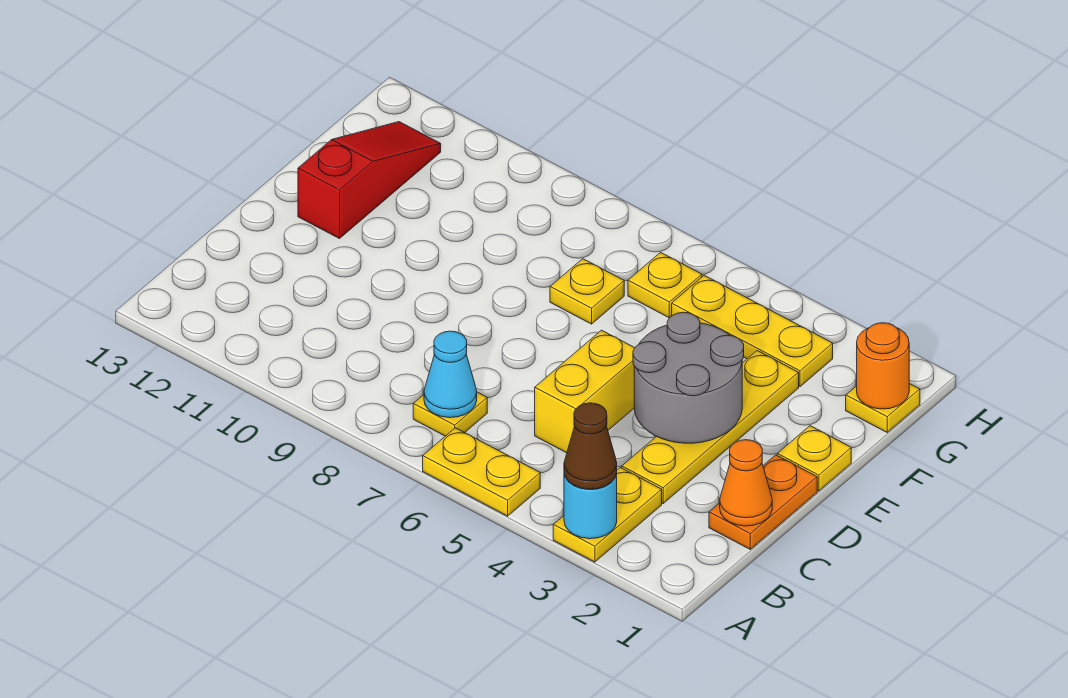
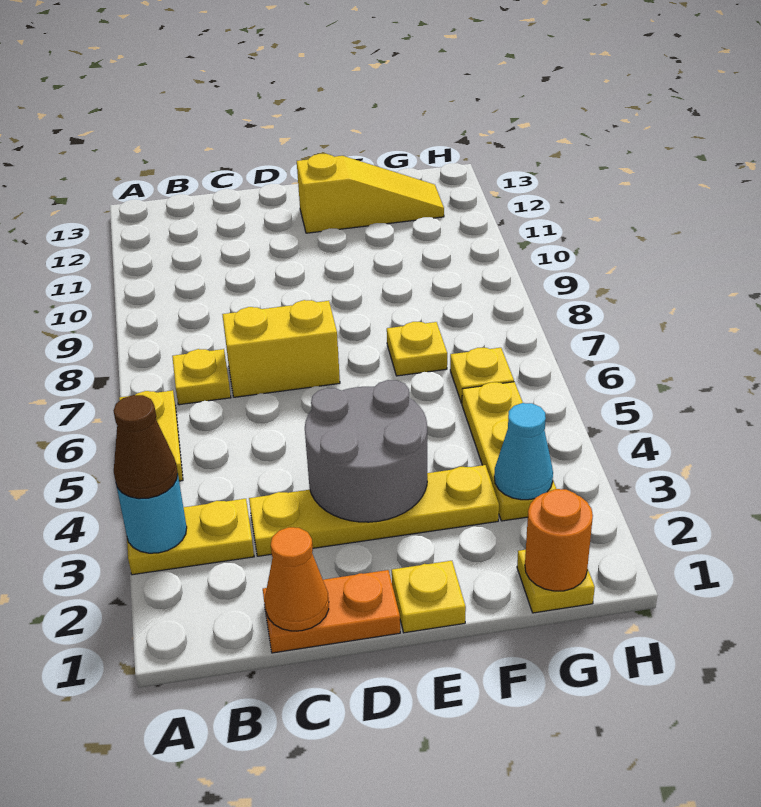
cyan 1x1 cone [424,331,477,418] -> cyan 1x1 cone moved to [494,403,553,500]
yellow 1x2 brick [535,330,634,453] -> yellow 1x2 brick moved to [222,300,340,397]
red 1x3 slope [298,122,441,239] -> yellow 1x3 slope [297,154,444,233]

